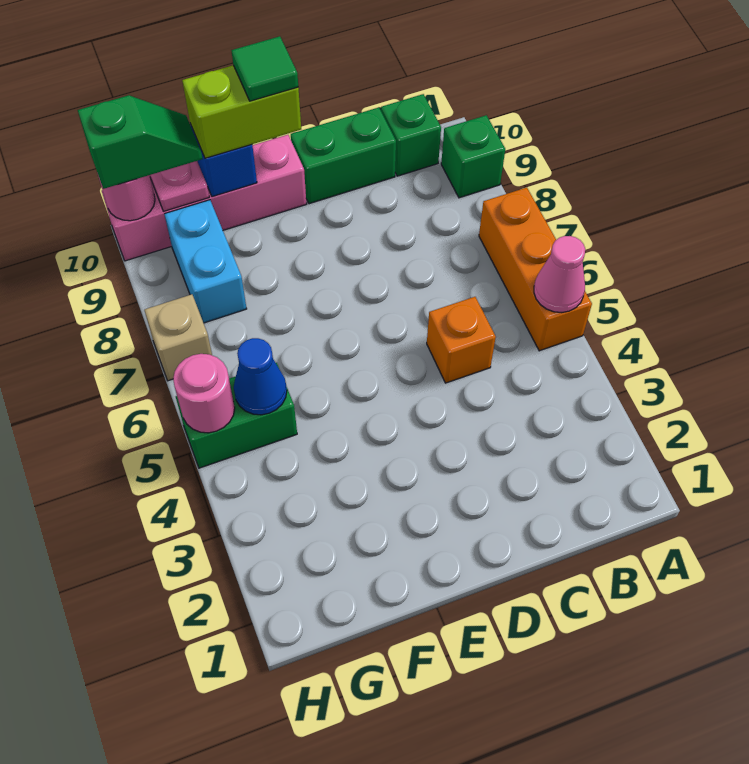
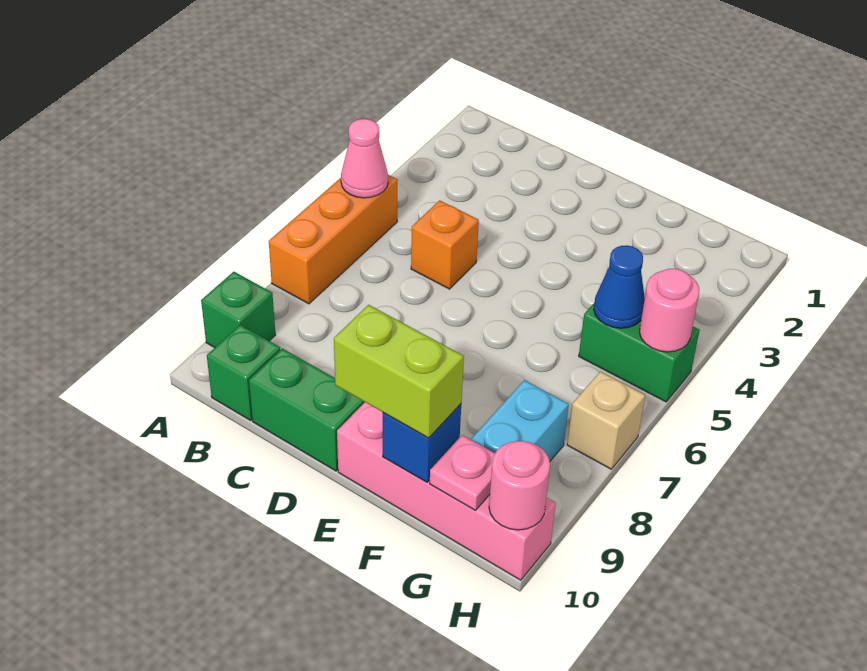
green 1x1 tile [231,36,298,101] -> none
green 1x2 slope [78,95,202,189] -> none

